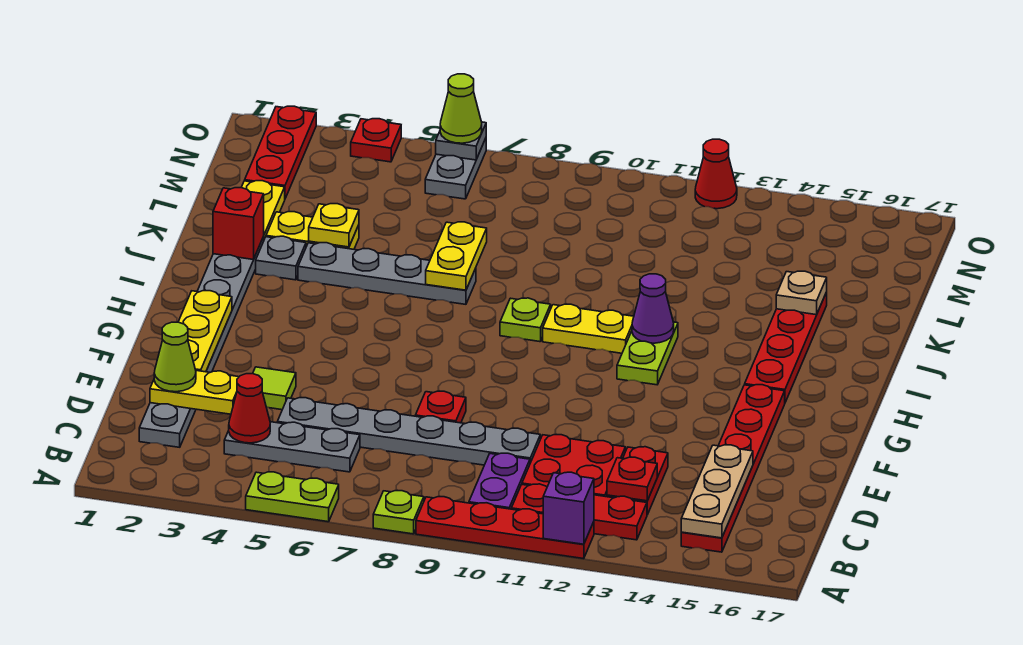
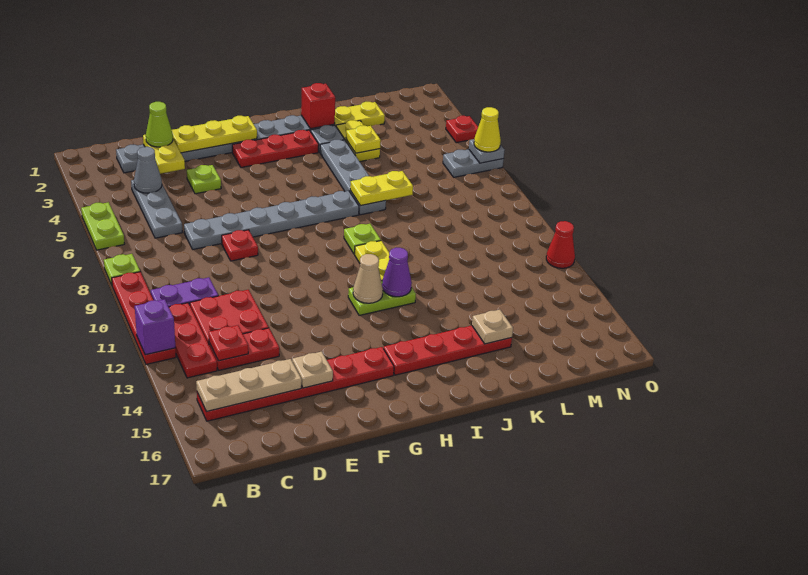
red 1x1 cone [229,374,270,443] -> grey 1x1 cone [134,147,162,193]
grey 1x6 plate [277,398,540,465] -> grey 1x6 plate turned to [184,191,359,249]
lime 1x1 tile [253,367,296,410] -> lime 1x1 plate [187,165,221,194]
none -> tan 1x1 plate [292,351,333,388]
none -> tan 1x1 cone [353,254,383,303]
red 1x3 plate [245,106,316,198] -> red 1x3 plate moved to [232,130,319,168]
lime 1x1 cone [440,74,482,143] -> yellow 1x1 cone [474,107,501,152]

